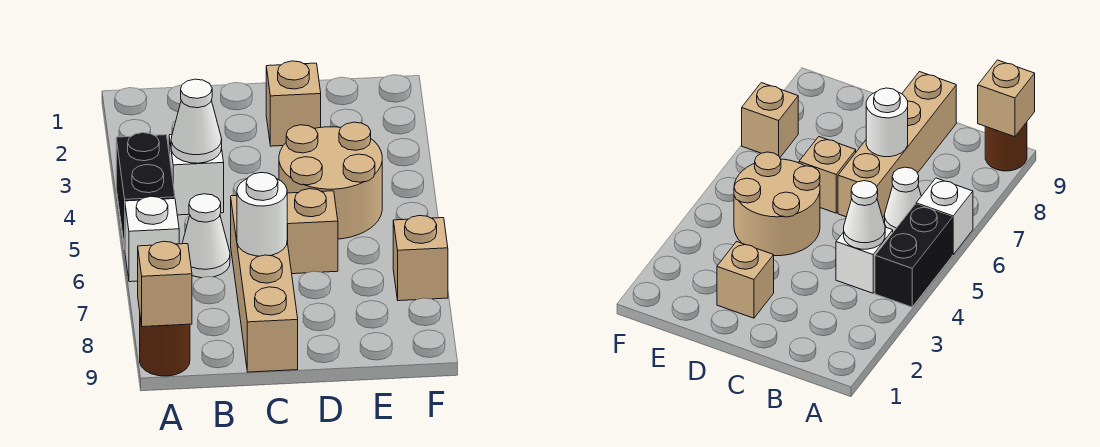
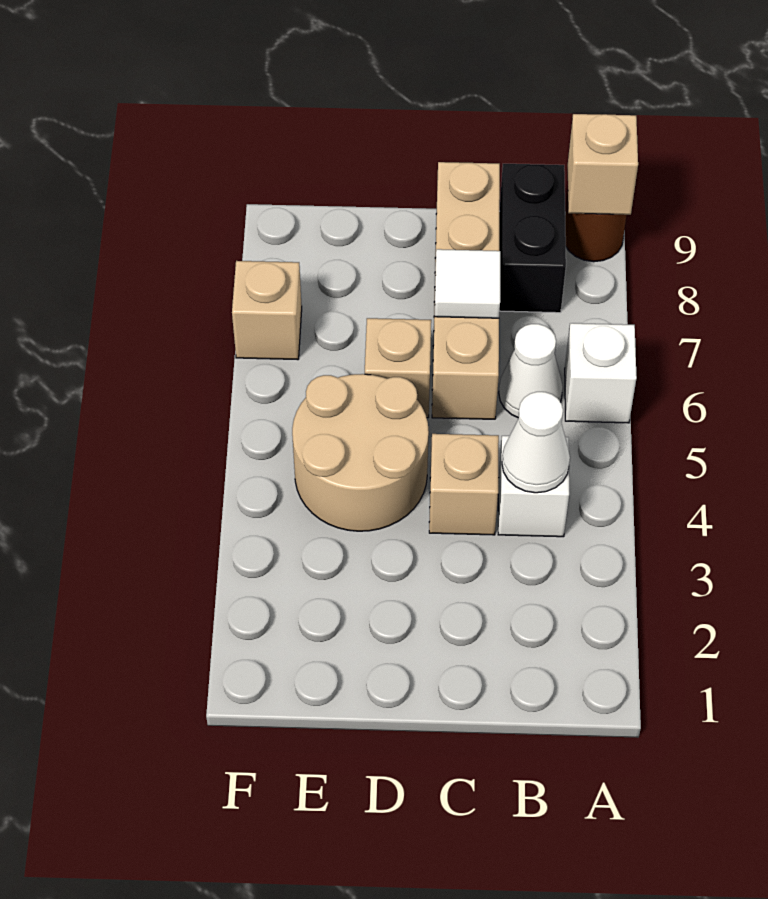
black 1x2 brick [116,133,175,248] -> black 1x2 brick moved to [499,164,566,313]
white 1x1 round brick [237,173,287,256] -> white 1x1 tile [435,249,500,318]
tan 1x1 brick [266,61,321,146] -> tan 1x1 brick moved to [429,434,499,535]

